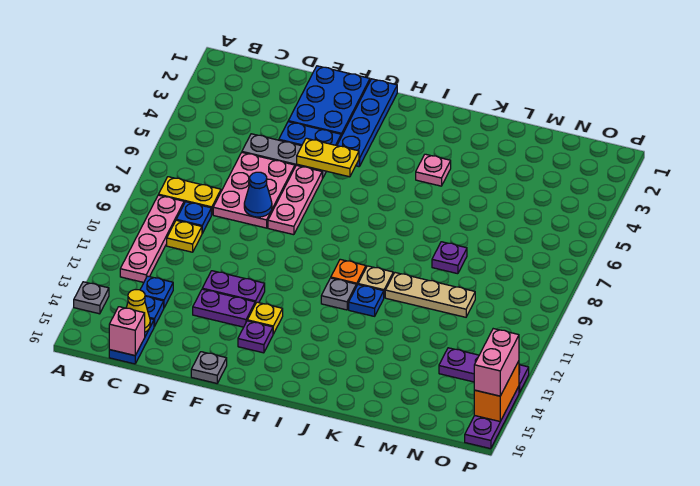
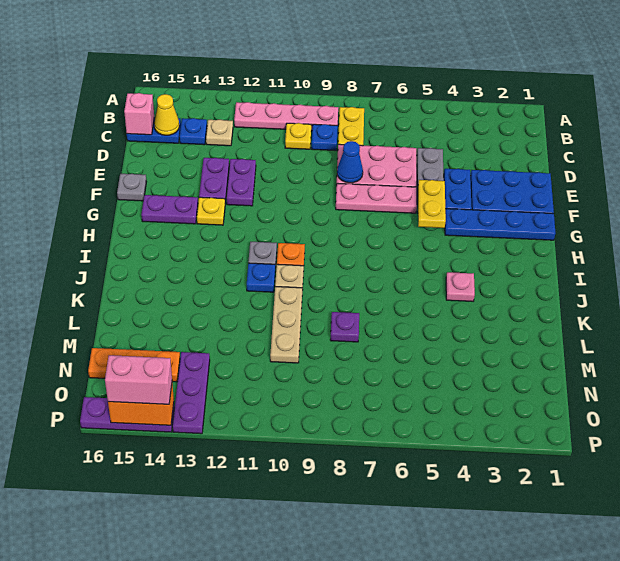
grey 1x1 plate [74,282,109,314] -> none
blue 1x1 plate [140,276,173,307] -> tan 1x1 plate [206,120,233,146]
purple 1x1 plate [238,321,273,353] -> purple 1x2 plate [141,195,198,224]
none -> orange 1x3 plate [88,348,180,382]

